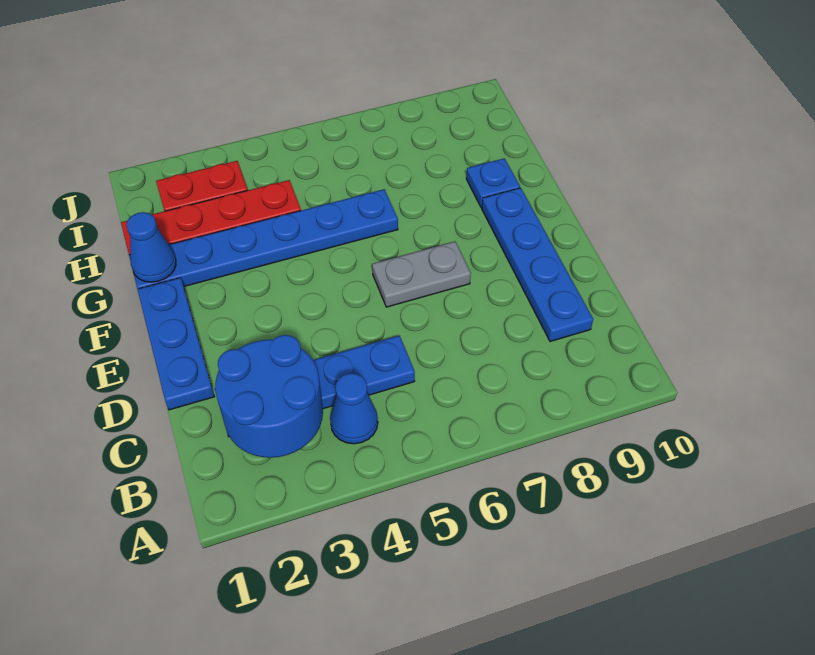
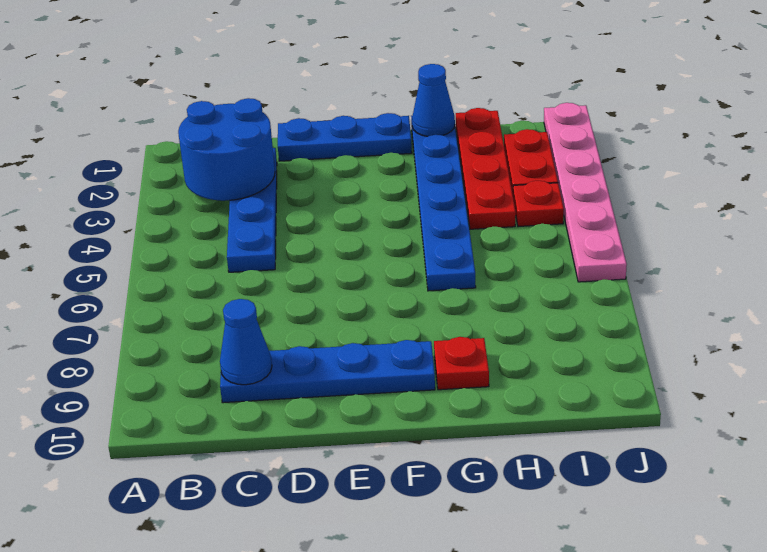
blue 1x1 cone [330,373,378,444] -> blue 1x1 cone moved to [220,299,272,385]
grey 1x2 plate [372,241,471,307] -> none
blue 1x1 plate [466,158,520,208] -> red 1x1 plate [434,337,489,390]
none -> red 1x1 plate [513,181,564,227]
none -> pink 1x6 plate [544,103,627,282]

